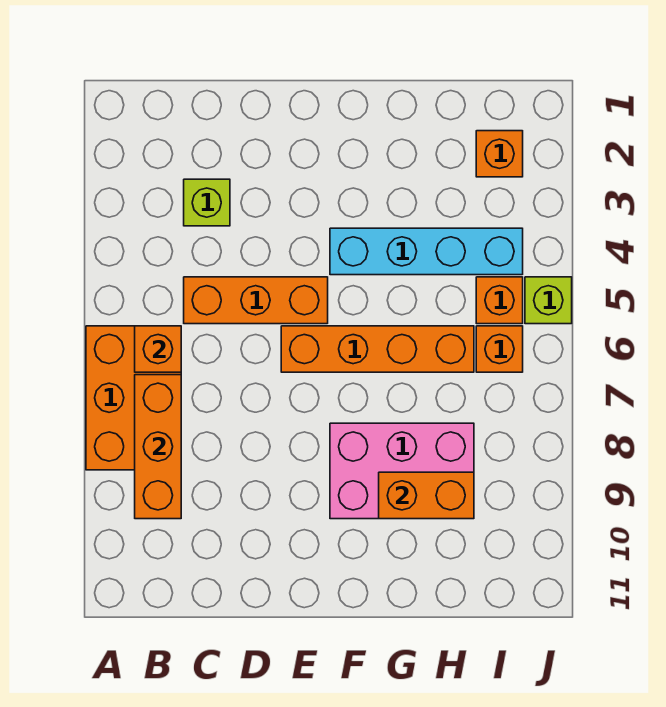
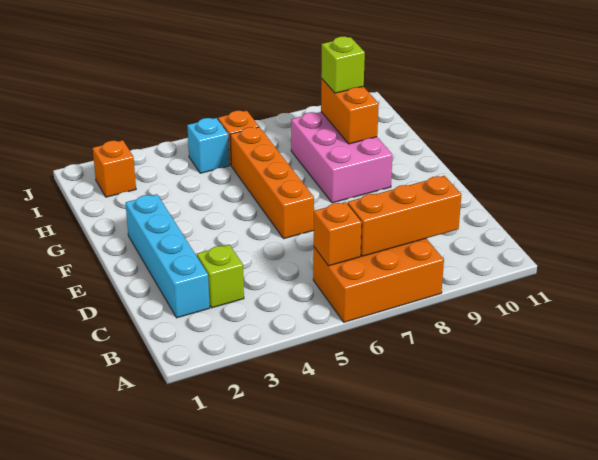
orange 1x3 brick [184,277,328,324] -> none
cyan 1x4 brick [330,228,523,275] -> cyan 1x4 brick moved to [126,194,210,318]
orange 1x1 brick [476,277,523,324] -> cyan 1x1 brick [187,118,229,173]
lime 1x1 brick [525,277,572,324] -> lime 1x1 brick moved to [321,37,365,93]

